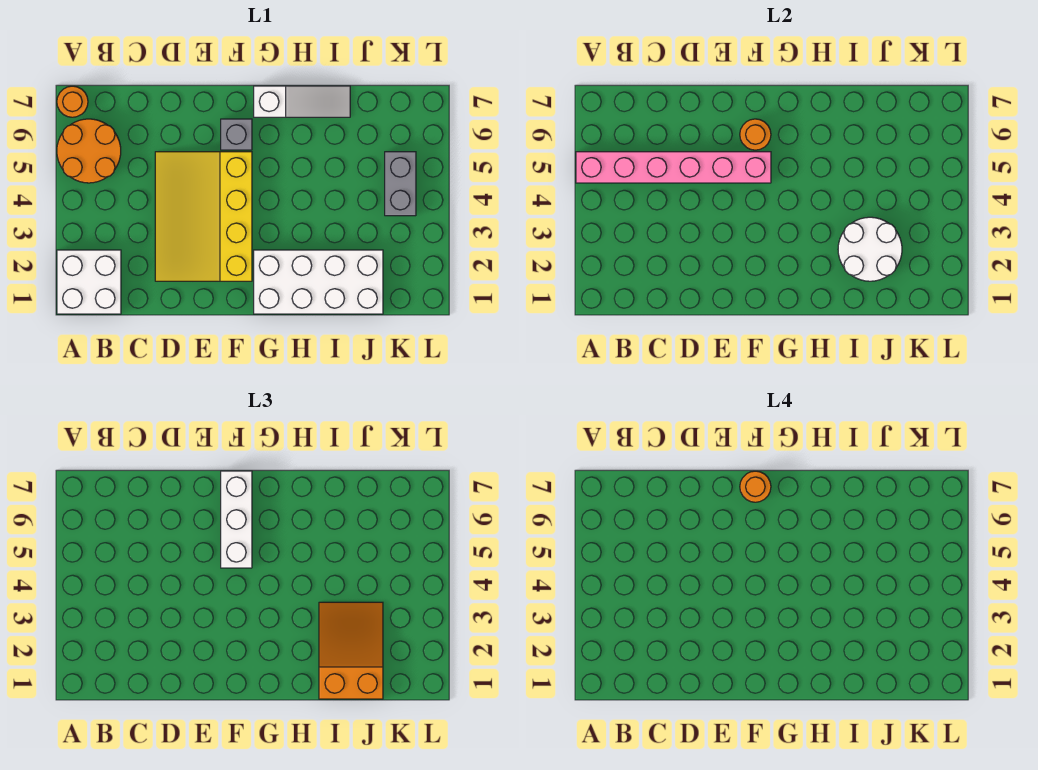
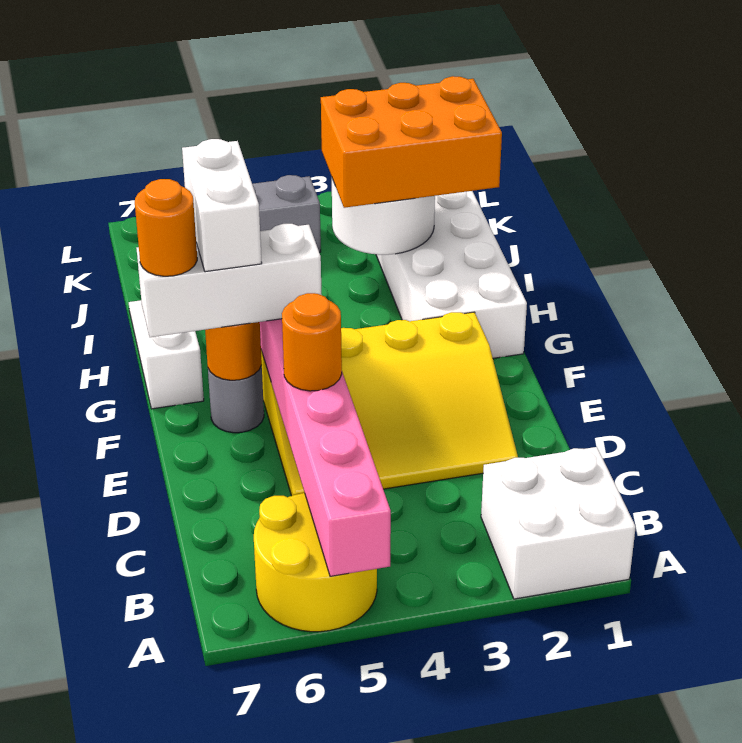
orange 2x2 round brick [57,119,121,183] -> yellow 2x2 round brick [254,493,377,632]
orange 1x1 round brick [57,86,88,117] -> orange 1x1 round brick moved to [282,293,342,391]
grey 1x1 brick [221,119,252,150] -> grey 1x1 round brick [208,365,264,433]
none -> white 1x2 brick [182,139,262,272]
orange 2x3 slope [319,602,383,699] -> orange 2x3 brick [321,76,502,208]

